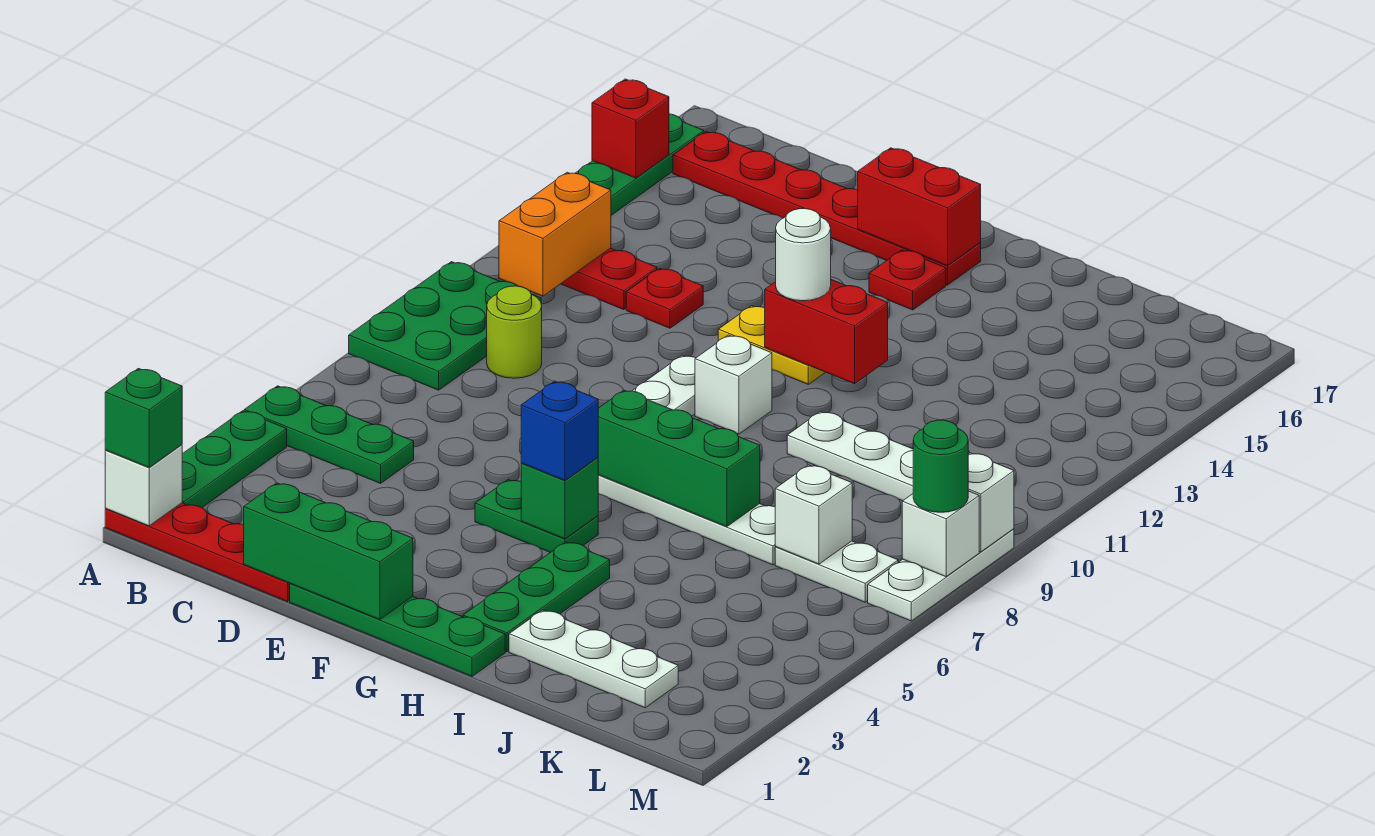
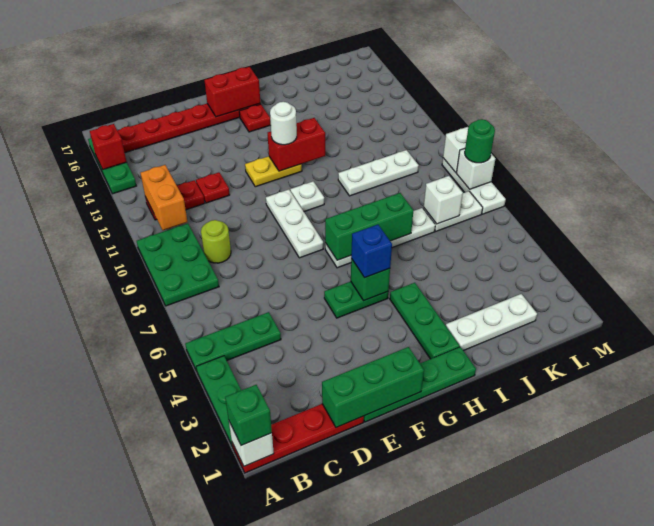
white 1x1 brick [695,335,772,434] -> white 1x1 plate [290,181,324,212]

